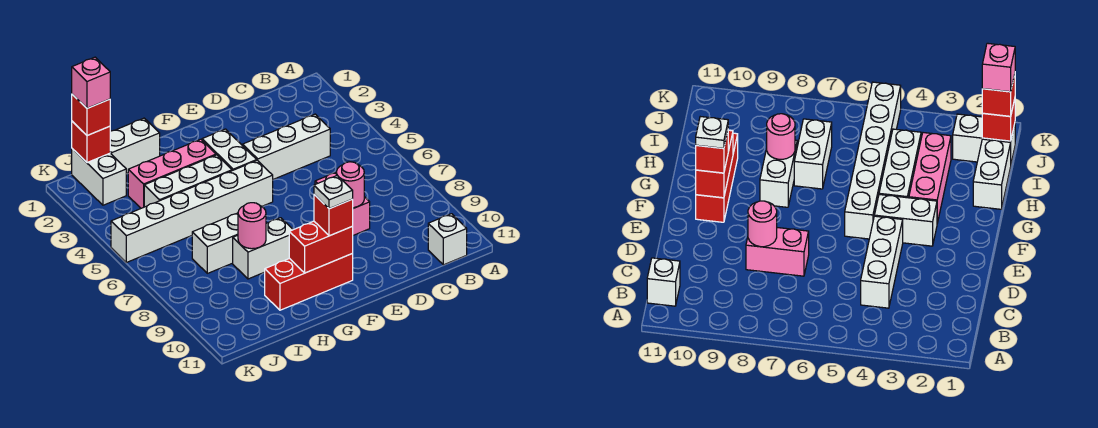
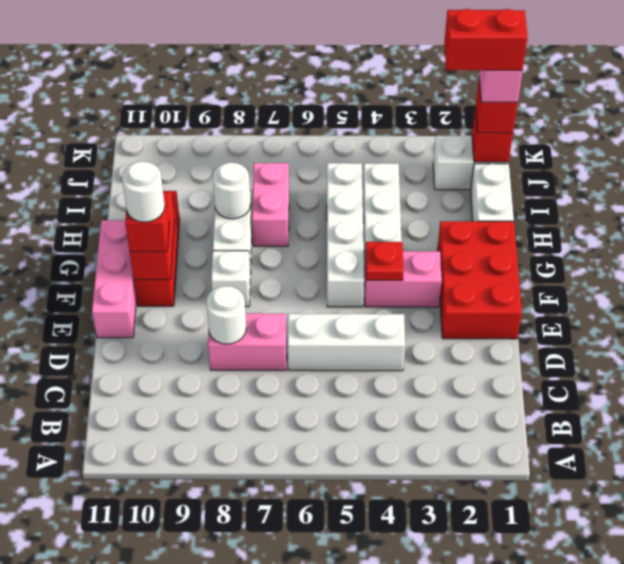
white 1x1 brick [428,214,467,265] -> white 1x1 brick moved to [211,251,250,307]
white 1x3 brick [243,114,330,179] -> white 1x3 brick turned to [288,314,405,371]
pink 1x1 round brick [336,162,364,208] -> white 1x1 round brick [206,286,246,344]
none -> red 2x3 brick [438,221,522,339]
white 1x2 brick [202,129,257,171] -> pink 1x2 brick [364,251,442,307]
none -> red 1x1 plate [365,242,404,280]
white 1x6 brick [111,160,273,262] -> white 1x4 brick [327,163,364,307]
white 1x1 plate [314,176,353,209] -> white 1x1 round brick [122,161,165,222]
pink 1x3 brick [128,139,216,208] -> pink 1x3 brick moved to [92,220,137,338]
white 1x2 brick [192,213,238,273] -> pink 1x2 brick [252,163,289,246]
pink 1x1 round brick [238,203,266,249] -> white 1x1 round brick [213,162,251,219]
none -> red 1x2 brick [444,9,528,71]

